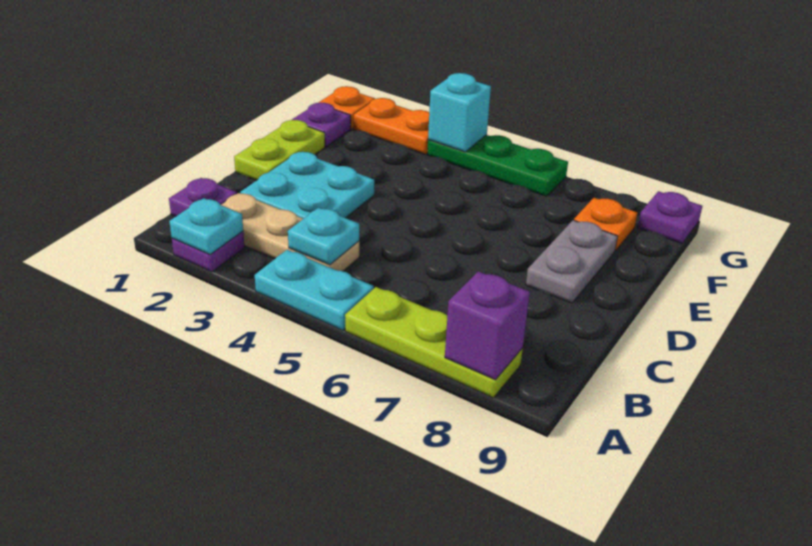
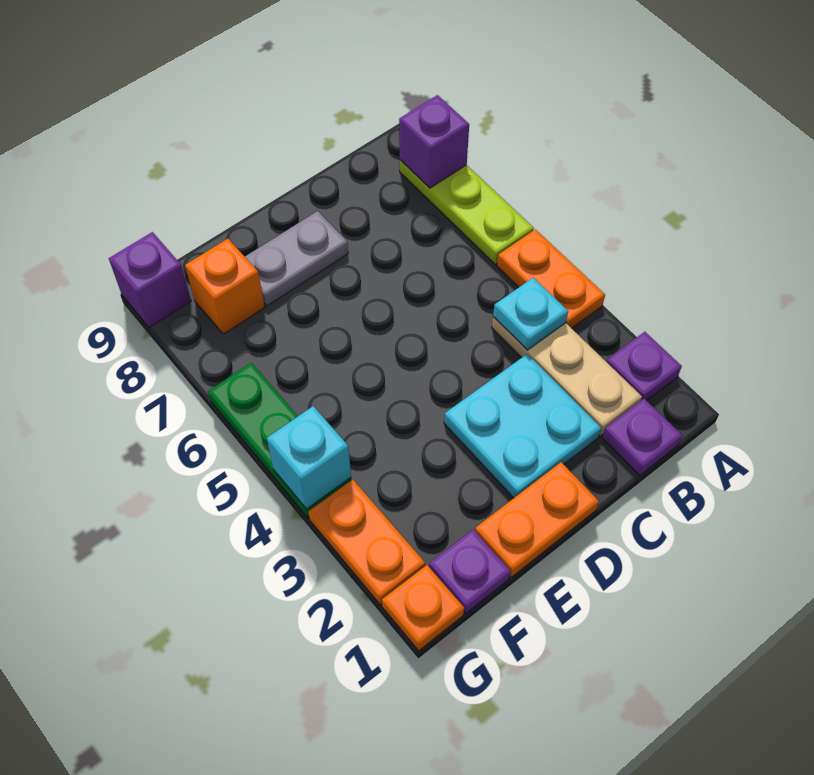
cyan 1x1 plate [169,198,243,255] -> none
cyan 1x2 plate [255,250,374,330] -> orange 1x2 plate [497,229,605,328]
lime 1x2 plate [234,120,325,180] -> orange 1x2 plate [475,462,599,577]
orange 1x1 plate [574,198,637,251] -> orange 1x1 brick [185,239,265,334]
purple 1x1 plate [638,191,702,243] -> purple 1x1 brick [109,232,191,327]

